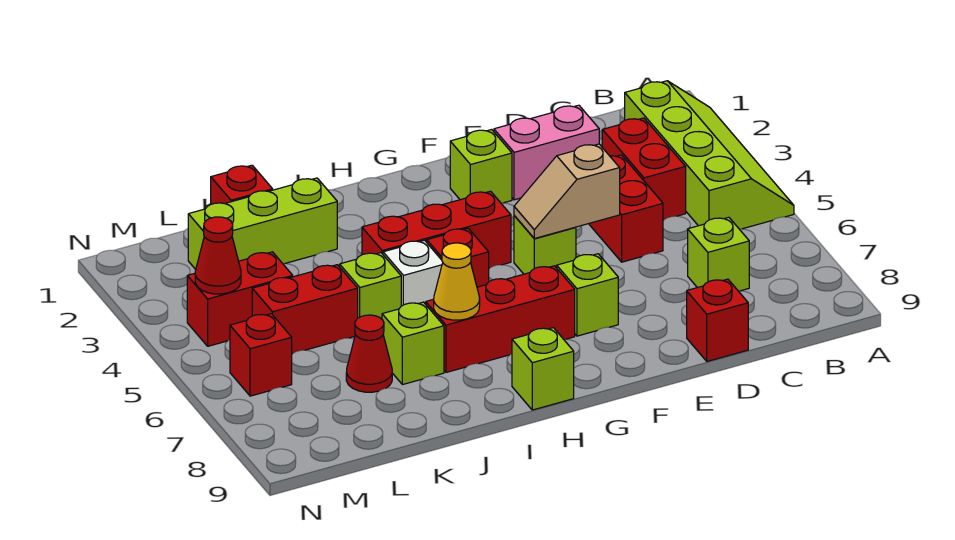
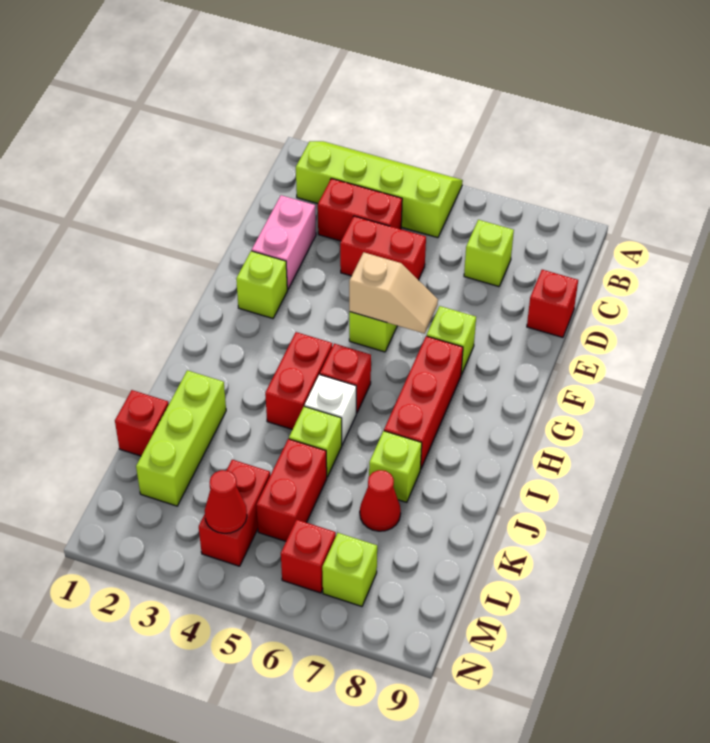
tan 1x2 slope [514,144,620,239] -> tan 1x2 slope turned to [349,252,438,334]
red 1x3 brick [362,191,511,268] -> red 1x2 brick [265,332,332,429]
lime 1x1 brick [512,328,574,410] -> lime 1x1 brick moved to [322,533,377,606]
yellow 1x1 cone [434,243,480,320] -> none

